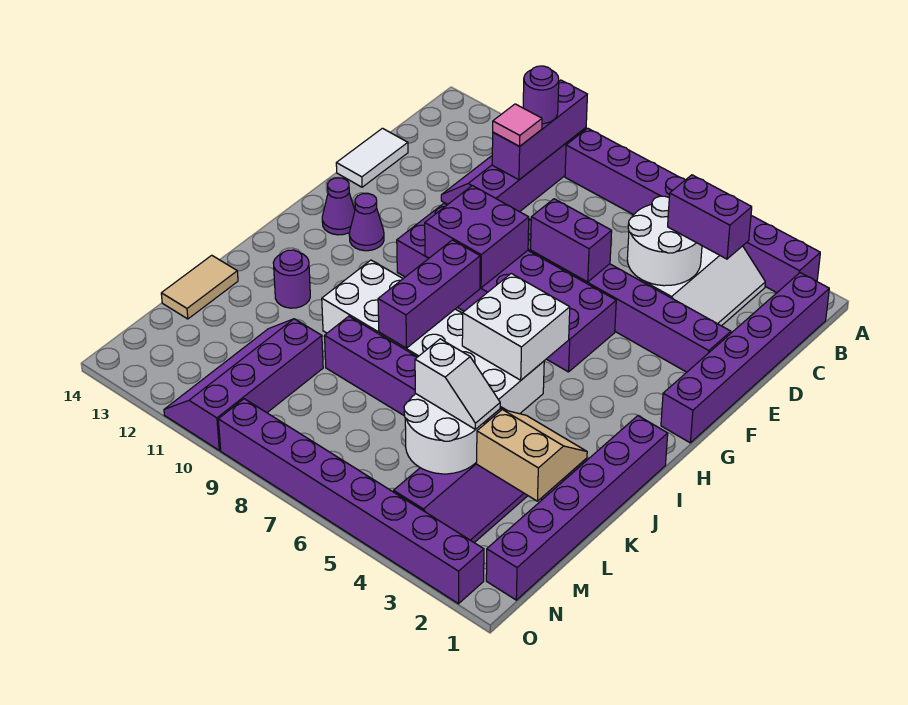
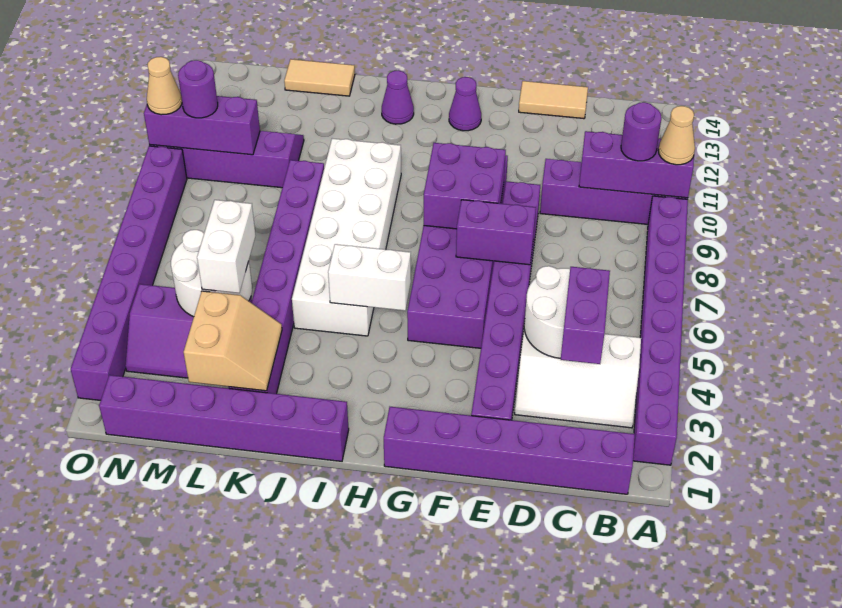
none -> tan 1x1 cone [658,106,695,165]
pink 1x1 tile [493,104,542,146] -> none
white 1x2 tile [336,128,408,187] -> tan 1x2 tile [519,81,588,119]
purple 1x2 brick [531,199,612,282] -> purple 1x2 brick turned to [456,200,536,265]
purple 1x1 cone [349,194,384,251] -> purple 1x1 cone moved to [382,71,414,124]
white 2x2 brick [462,274,570,380] -> white 1x2 brick [328,244,411,311]
purple 1x3 brick [378,240,480,348] -> purple 1x3 brick moved to [144,96,260,155]
purple 1x1 round brick [273,250,310,308] -> purple 1x1 round brick moved to [178,60,218,118]
white 1x2 slope [415,339,500,430] -> white 1x2 brick [197,200,256,293]
none -> tan 1x1 cone [147,57,182,115]

